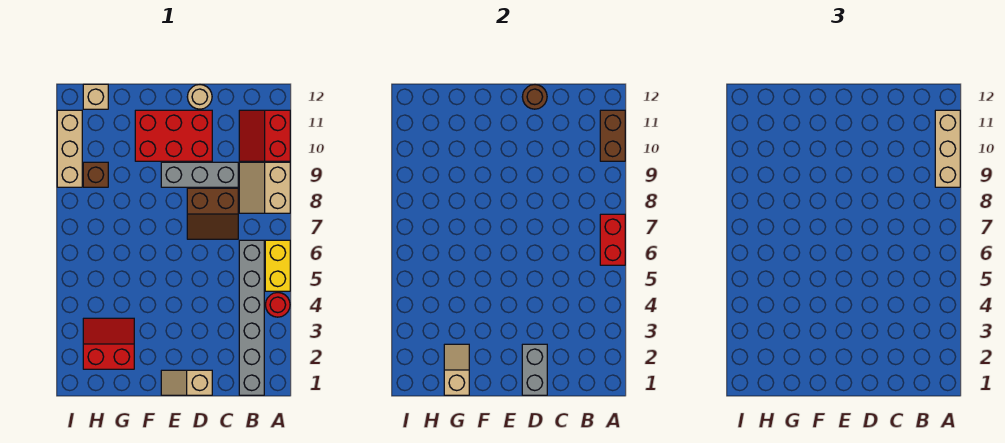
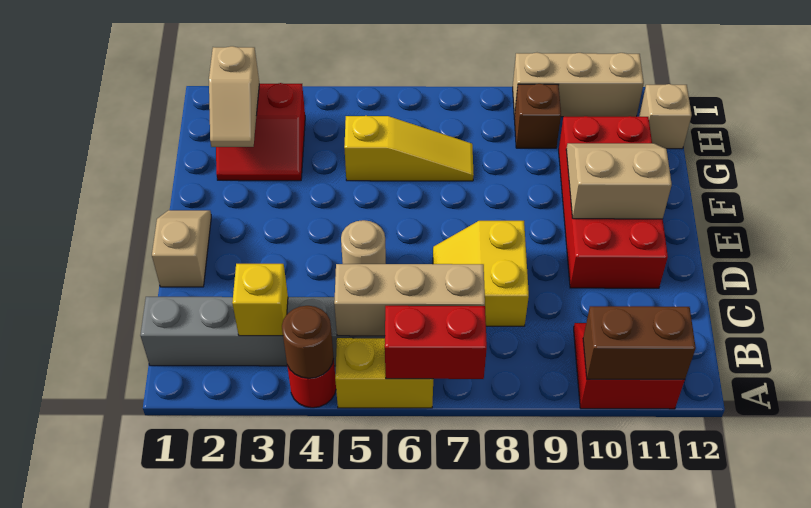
tan 2x2 slope [239,162,290,213] -> tan 2x2 slope moved to [566,143,672,219]
tan 1x3 brick [935,110,960,187] -> tan 1x3 brick moved to [334,264,485,336]
none -> yellow 1x1 brick [232,264,288,336]
brown 2x2 slope [187,188,238,239] -> yellow 2x2 slope [433,221,529,326]
grey 1x3 brick [161,162,238,187] -> none
grey 1x2 brick [522,344,547,395] -> none
red 2x3 brick [135,110,212,161] -> red 2x4 brick [559,116,668,288]
tan 1x1 round brick [187,85,212,109] -> tan 1x1 round brick moved to [341,220,386,264]
brown 1x1 round brick [522,85,547,109] -> brown 1x1 round brick moved to [282,306,334,378]
tan 1x2 slope [444,344,469,395] -> tan 1x2 slope turned to [209,46,259,147]
red 2x2 slope [83,318,134,369] -> red 2x2 slope turned to [216,83,305,181]
none -> yellow 1x3 slope [344,116,474,181]

